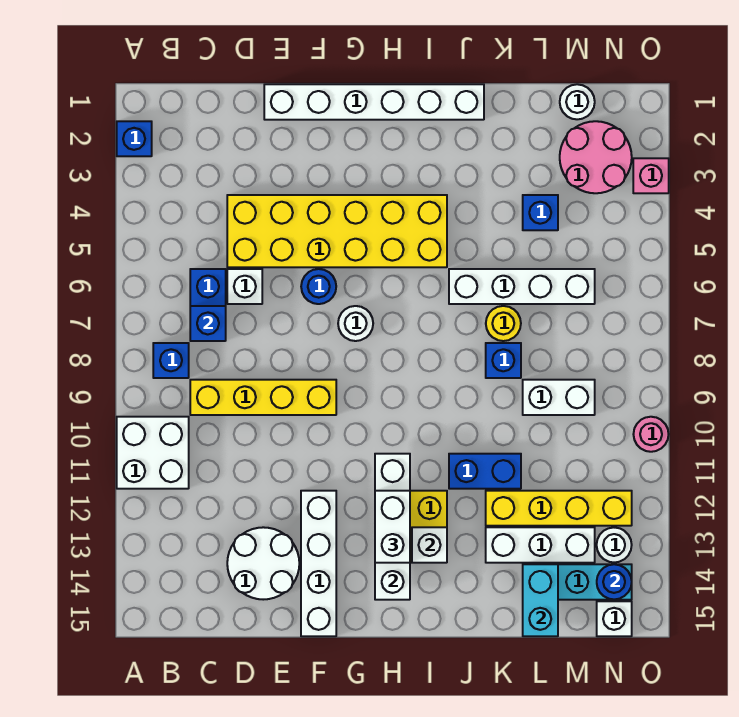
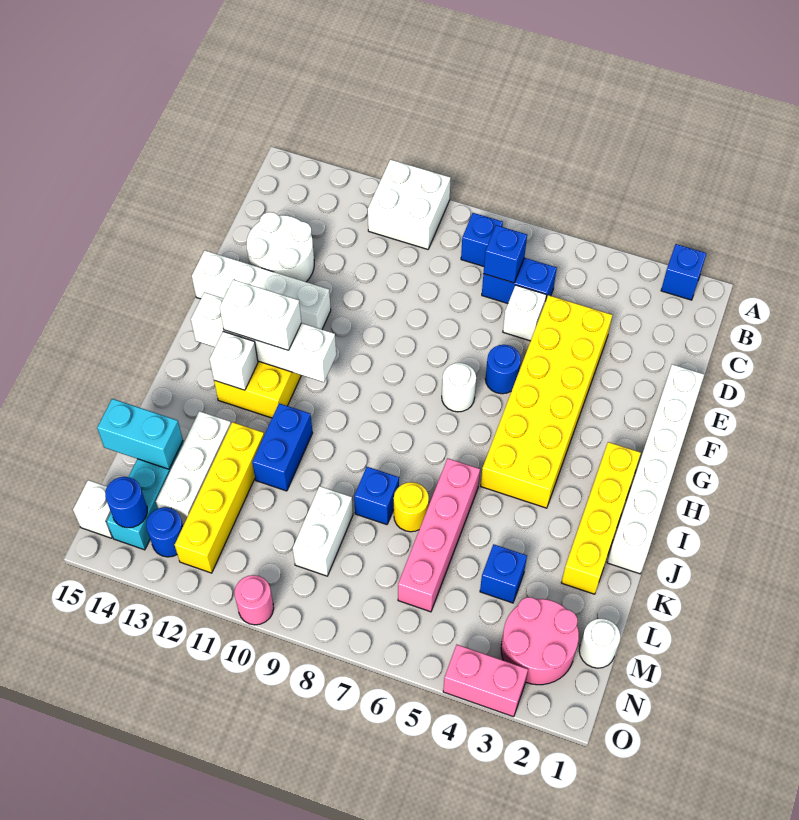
yellow 1x4 brick [190,380,336,415] -> yellow 1x4 brick moved to [561,442,641,594]
white 1x4 brick [449,269,595,304] -> pink 1x4 brick [398,458,480,612]
white 1x1 round brick [597,528,632,563] -> blue 1x1 round brick [146,507,183,557]
pink 1x1 brick [633,158,669,193] -> pink 1x2 brick [443,645,528,717]

